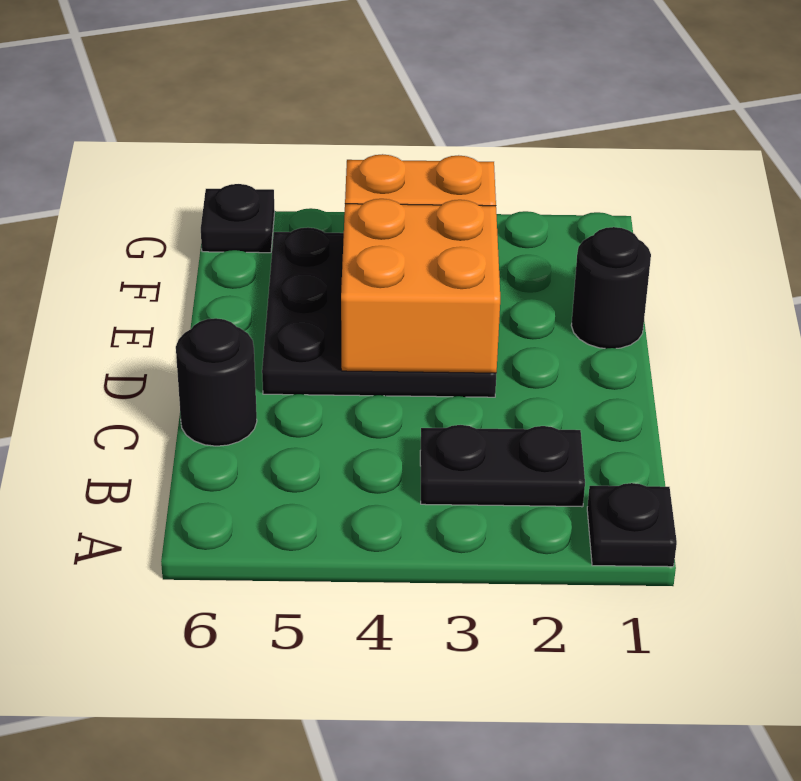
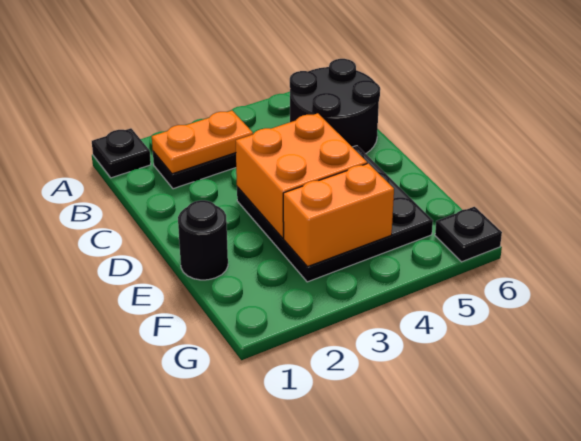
none -> orange 1x2 plate [152,111,253,174]
black 1x1 round brick [176,318,257,446] -> black 2x2 round brick [290,59,380,154]

